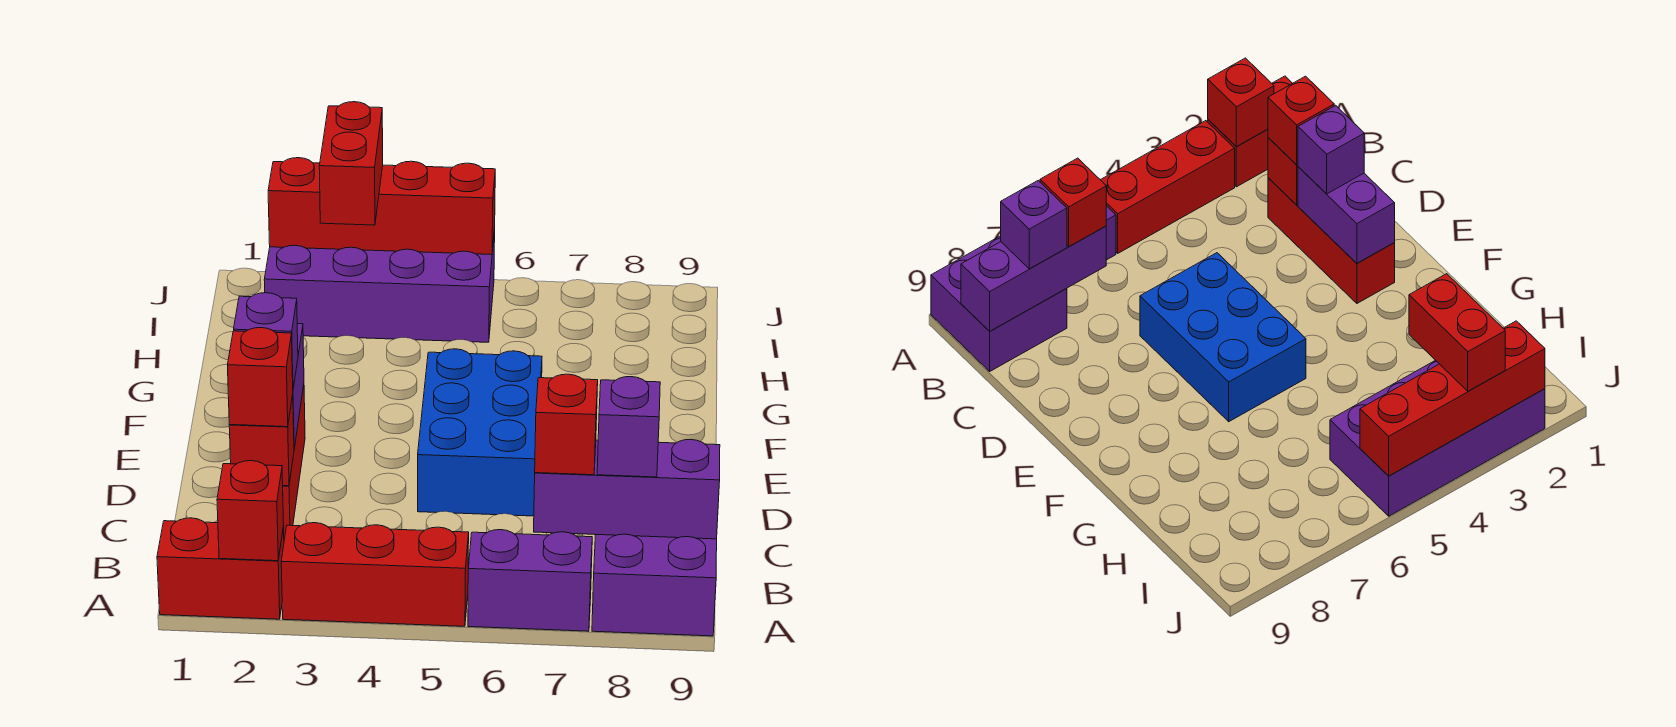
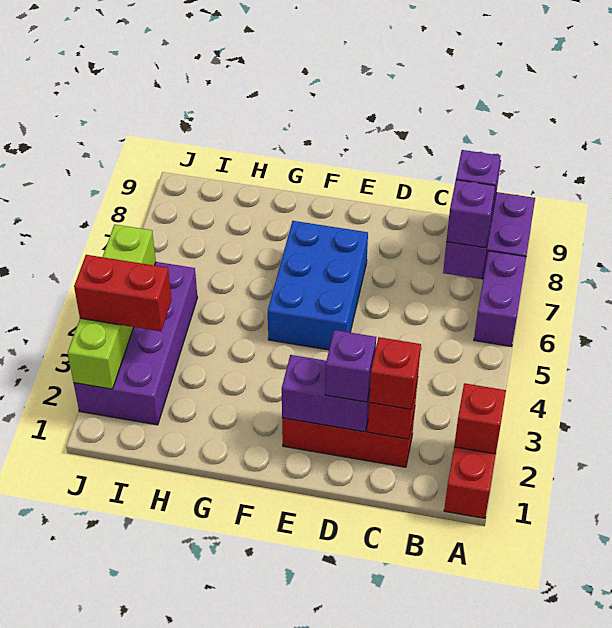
red 1x3 brick [281,523,469,626] -> none
red 1x1 brick [535,374,598,475] -> purple 1x1 brick [446,180,495,248]
blue 2x3 brick [418,349,542,516] -> blue 2x3 brick turned to [268,221,368,350]
red 1x4 brick [268,158,495,255] -> lime 1x4 brick [68,224,156,389]

